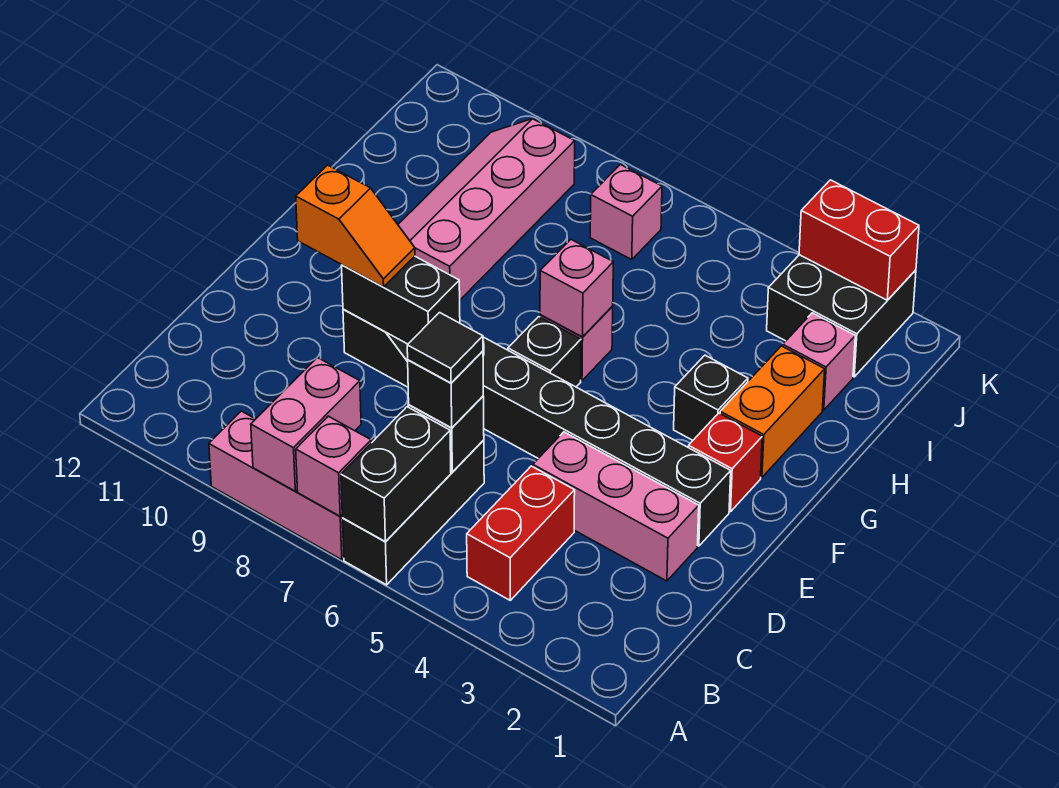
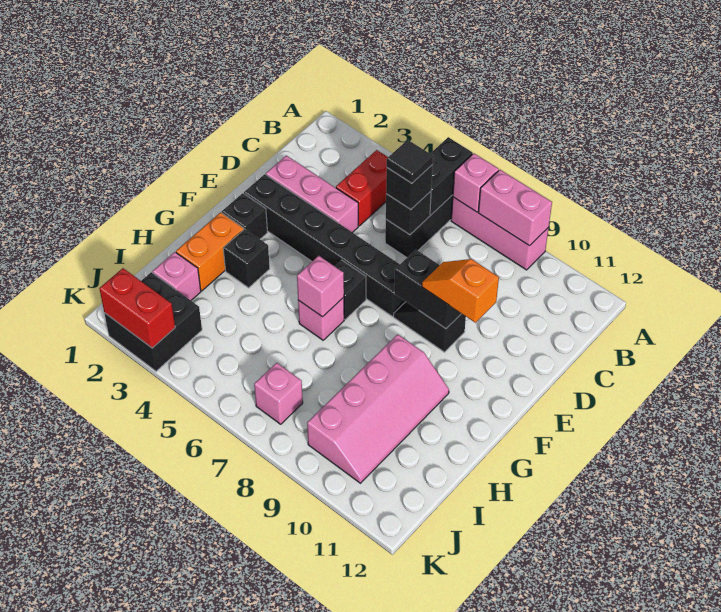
pink 1x2 brick [251,358,361,491] -> pink 1x2 brick turned to [478,170,552,246]
red 1x1 brick [688,413,762,512] -> black 1x1 brick [222,193,267,239]

